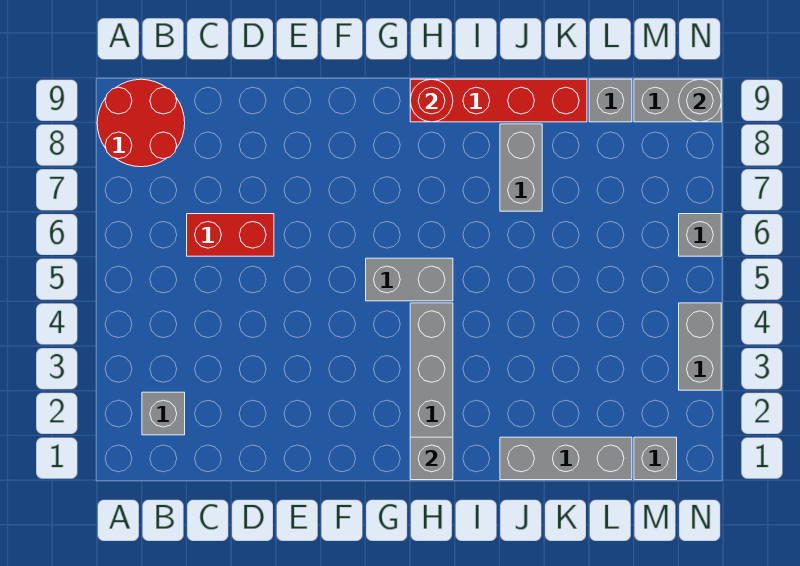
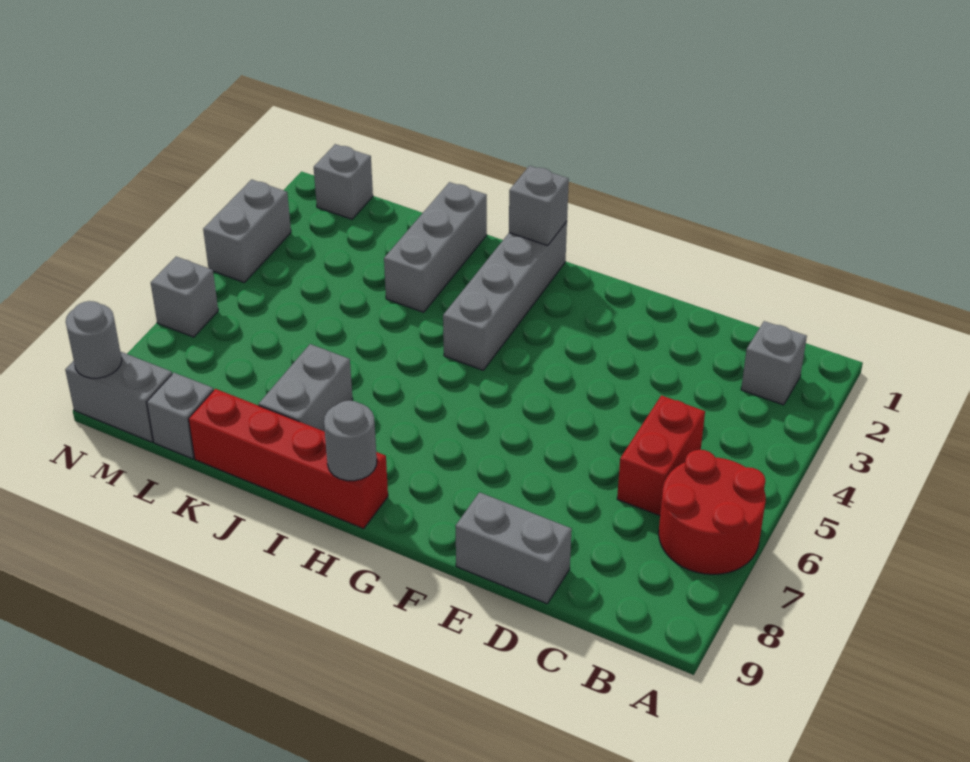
red 2x2 round brick [97,79,185,167] -> red 2x2 round brick moved to [659,450,766,574]
red 1x2 brick [187,214,274,256] -> red 1x2 brick turned to [617,395,705,516]
grey 1x2 brick [366,258,453,301] -> grey 1x2 brick moved to [455,492,572,603]
red 1x1 round brick [410,79,453,122] -> grey 1x1 round brick [324,401,377,481]
grey 1x3 brick [500,437,632,480] -> grey 1x3 brick turned to [384,182,487,312]

